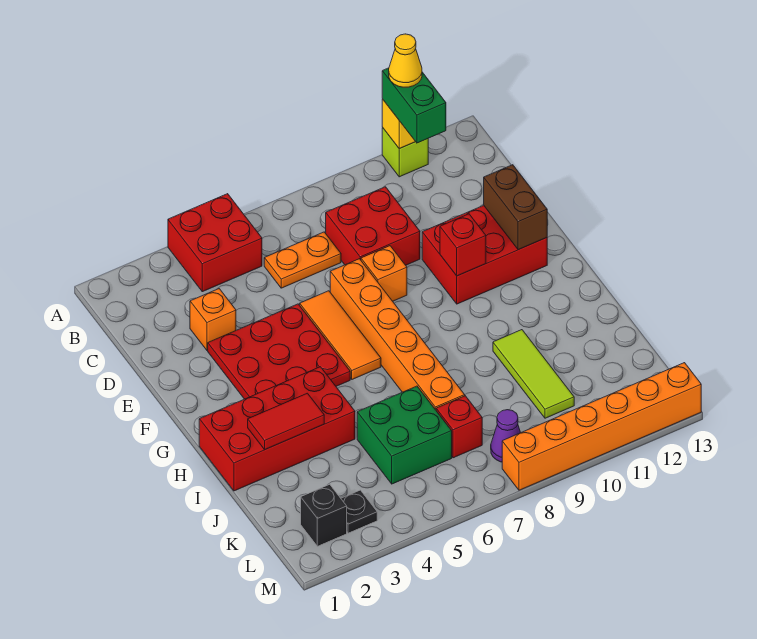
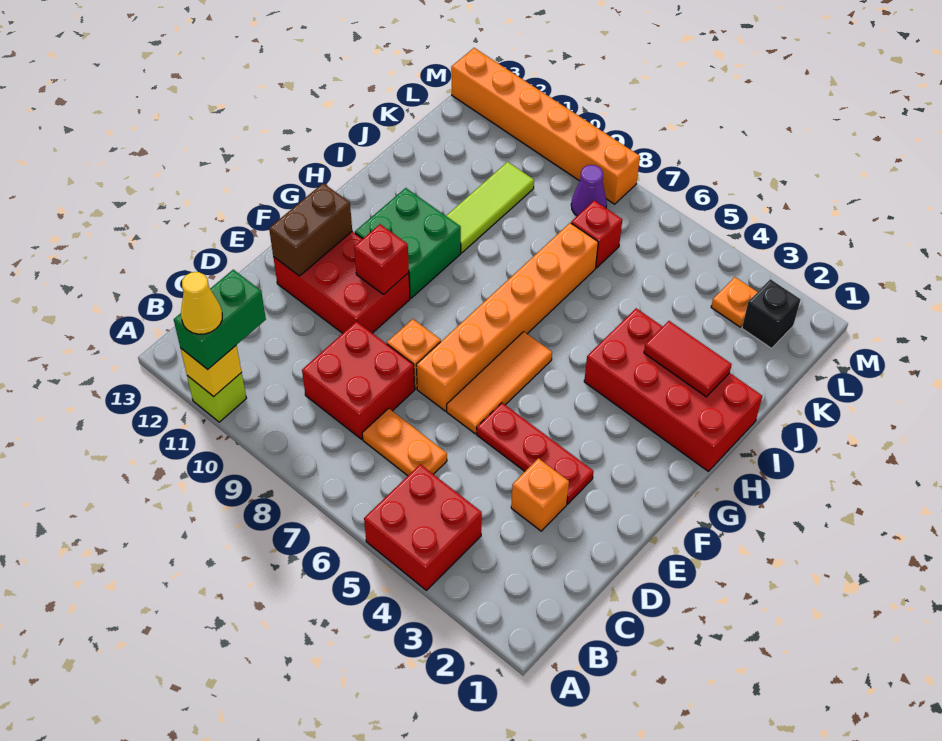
red 3x3 plate [208,304,350,399] -> red 1x3 plate [477,403,594,504]
green 2x2 brick [357,386,452,484] -> green 2x2 brick moved to [355,188,461,298]
black 1x1 plate [341,490,377,533] -> orange 1x1 plate [711,277,757,327]

